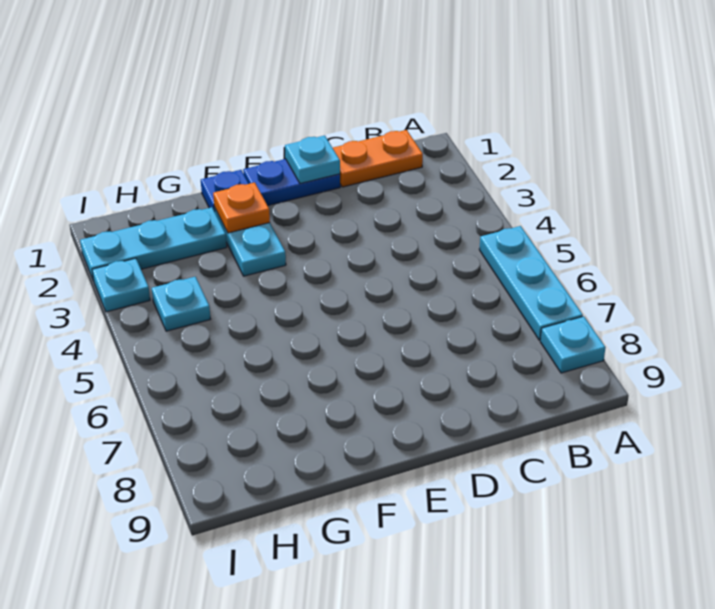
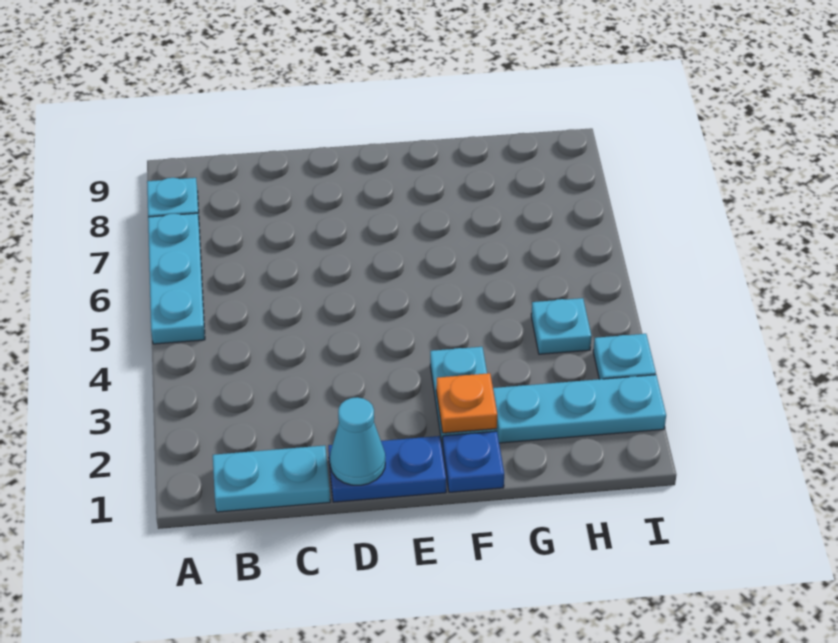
orange 1x2 plate [333,130,423,187] -> cyan 1x2 plate [213,445,330,512]
cyan 1x1 plate [285,136,340,184] -> cyan 1x1 cone [330,397,385,485]

